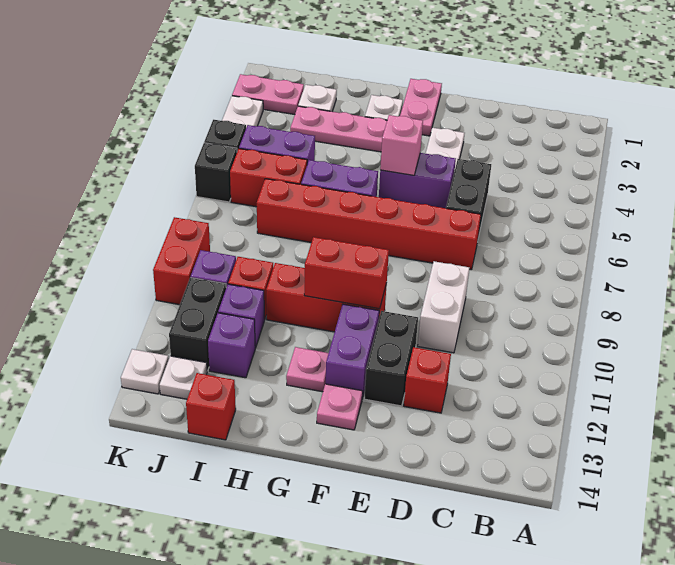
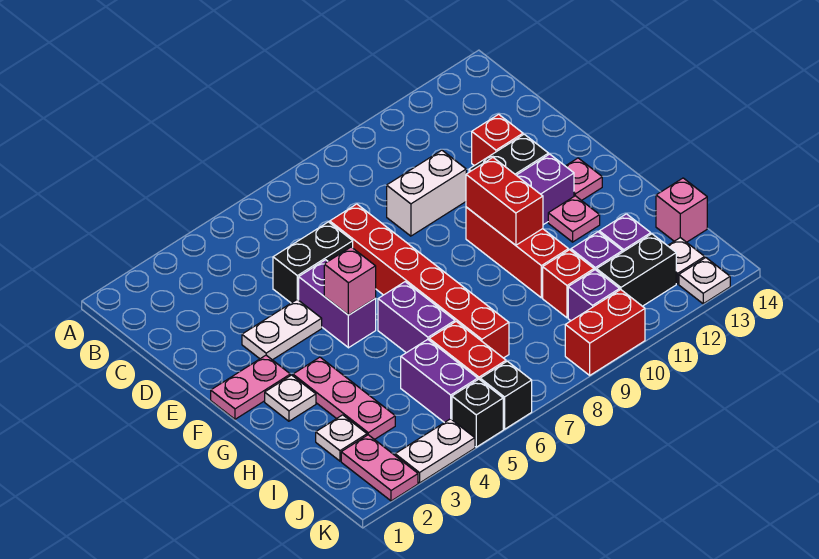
red 1x1 brick [186,373,236,440] -> pink 1x1 brick [656,178,707,242]

